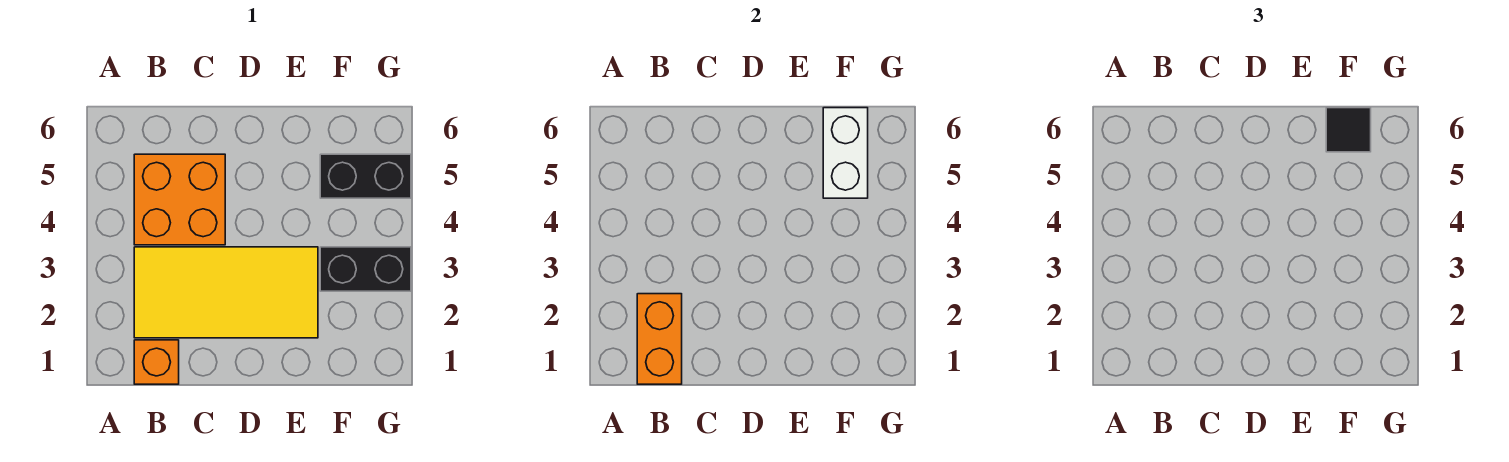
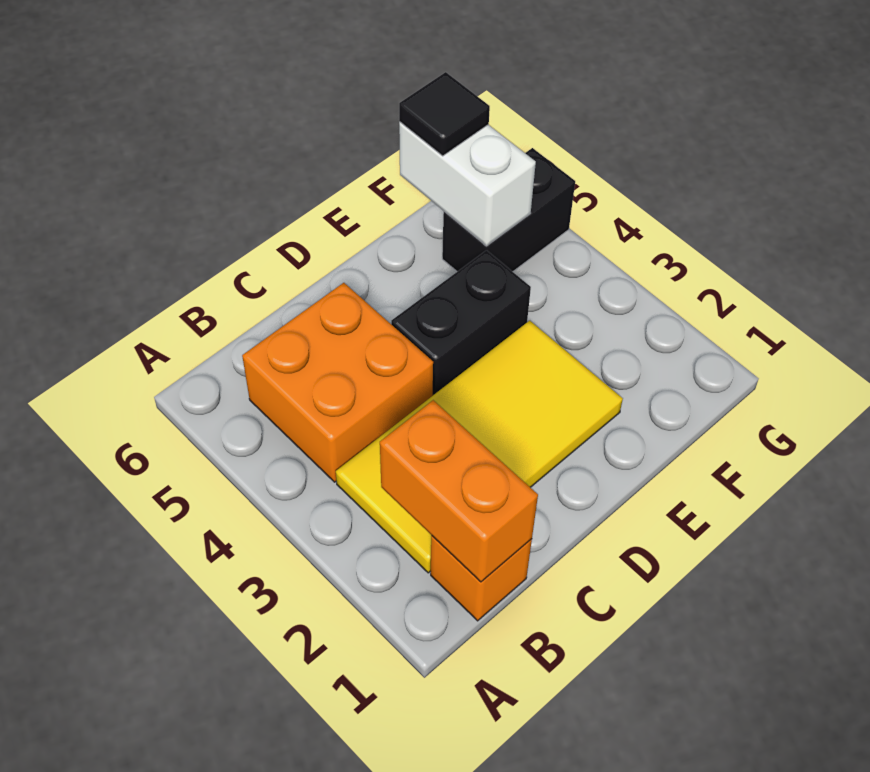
black 1x2 brick [320,247,411,291] -> black 1x2 brick moved to [391,250,531,395]

